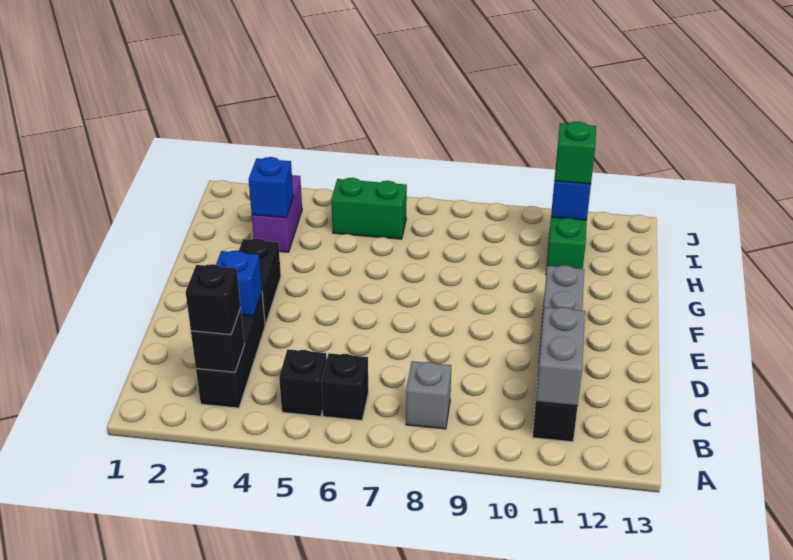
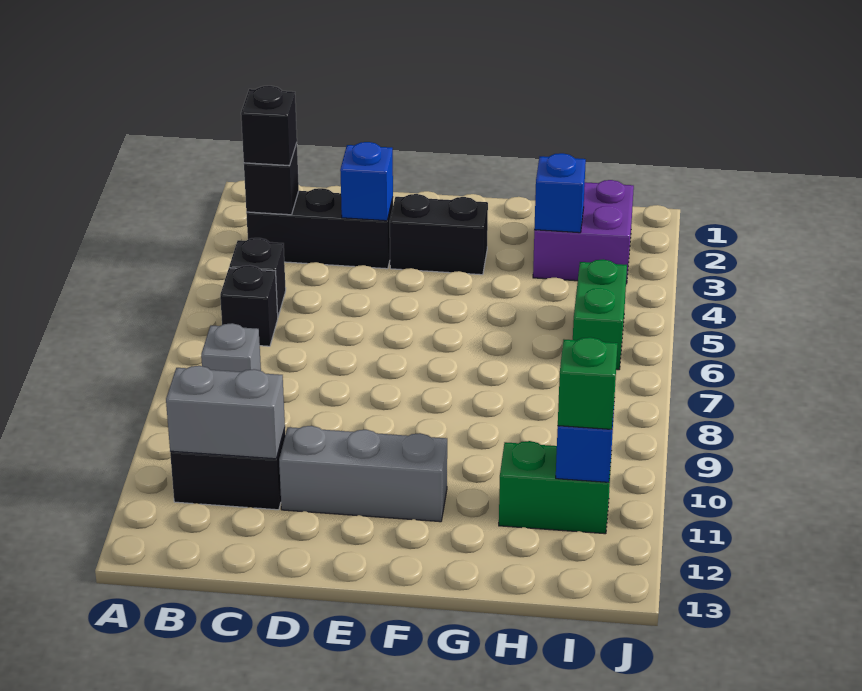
purple 1x2 brick [252,175,302,252] -> purple 2x2 brick [533,180,634,284]

